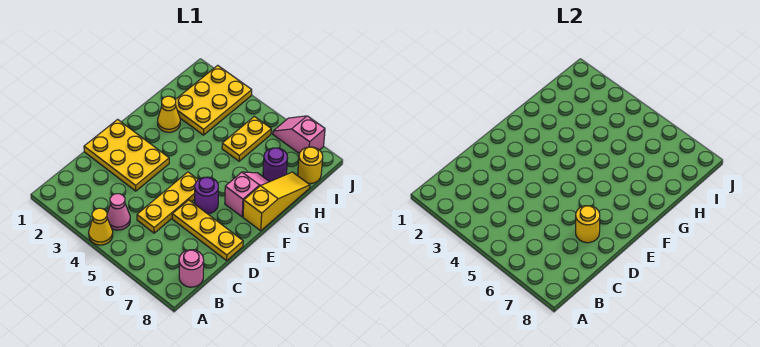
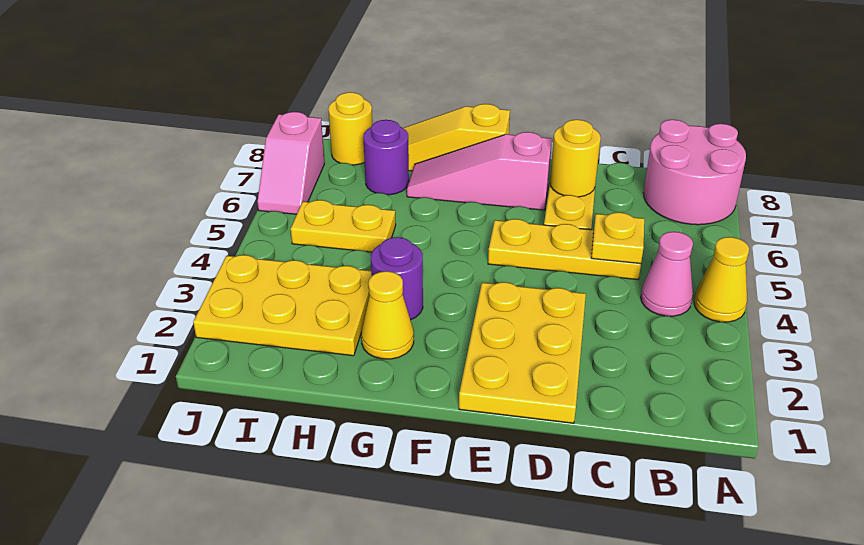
pink 1x1 round brick [179,250,204,287] -> pink 2x2 round brick [643,120,746,225]
none -> yellow 1x1 plate [591,212,644,264]
purple 1x1 round brick [195,177,218,214] -> purple 1x1 round brick moved to [371,237,423,320]
pink 1x2 slope [225,172,269,217] -> pink 1x3 slope [407,132,552,210]

